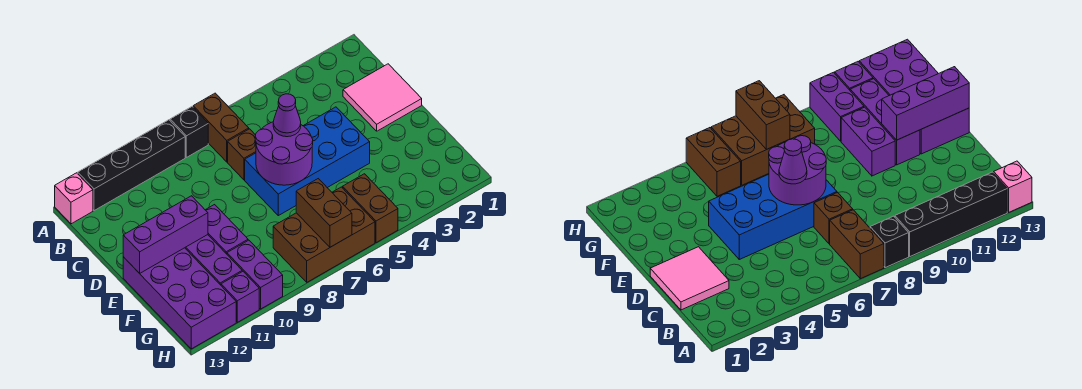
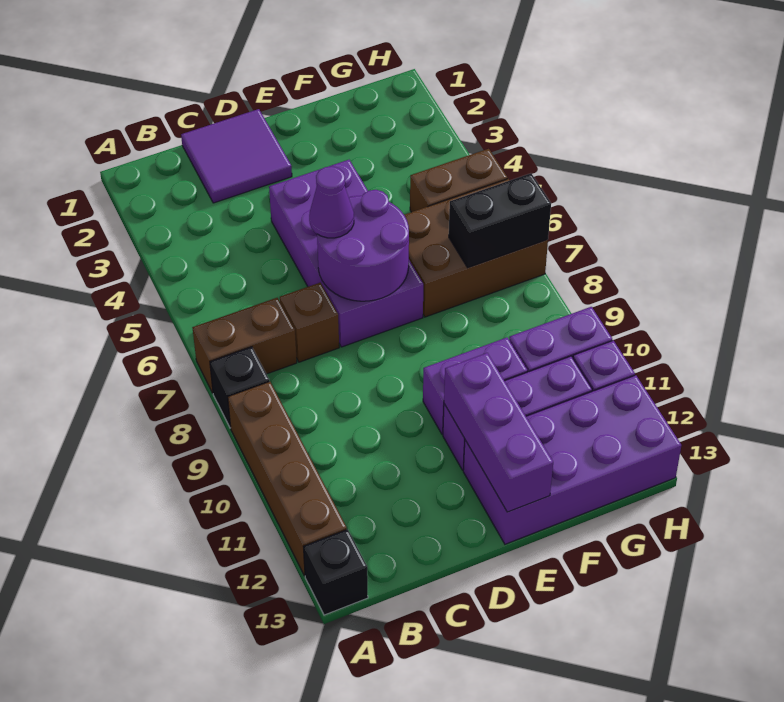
black 1x4 brick [78,120,185,211] -> brown 1x4 brick [228,381,347,576]
pink 1x1 brick [55,173,93,224] -> black 1x1 brick [303,529,368,615]
pink 2x2 tile [343,64,422,131] -> purple 2x2 tile [181,109,292,203]
blue 2x4 brick [245,107,370,216] -> purple 2x4 brick [269,160,423,347]
brown 2x3 brick [273,187,375,282] -> brown 2x3 brick turned to [405,179,548,317]
brown 1x2 brick [296,179,352,247] -> black 1x2 brick [449,173,551,268]

